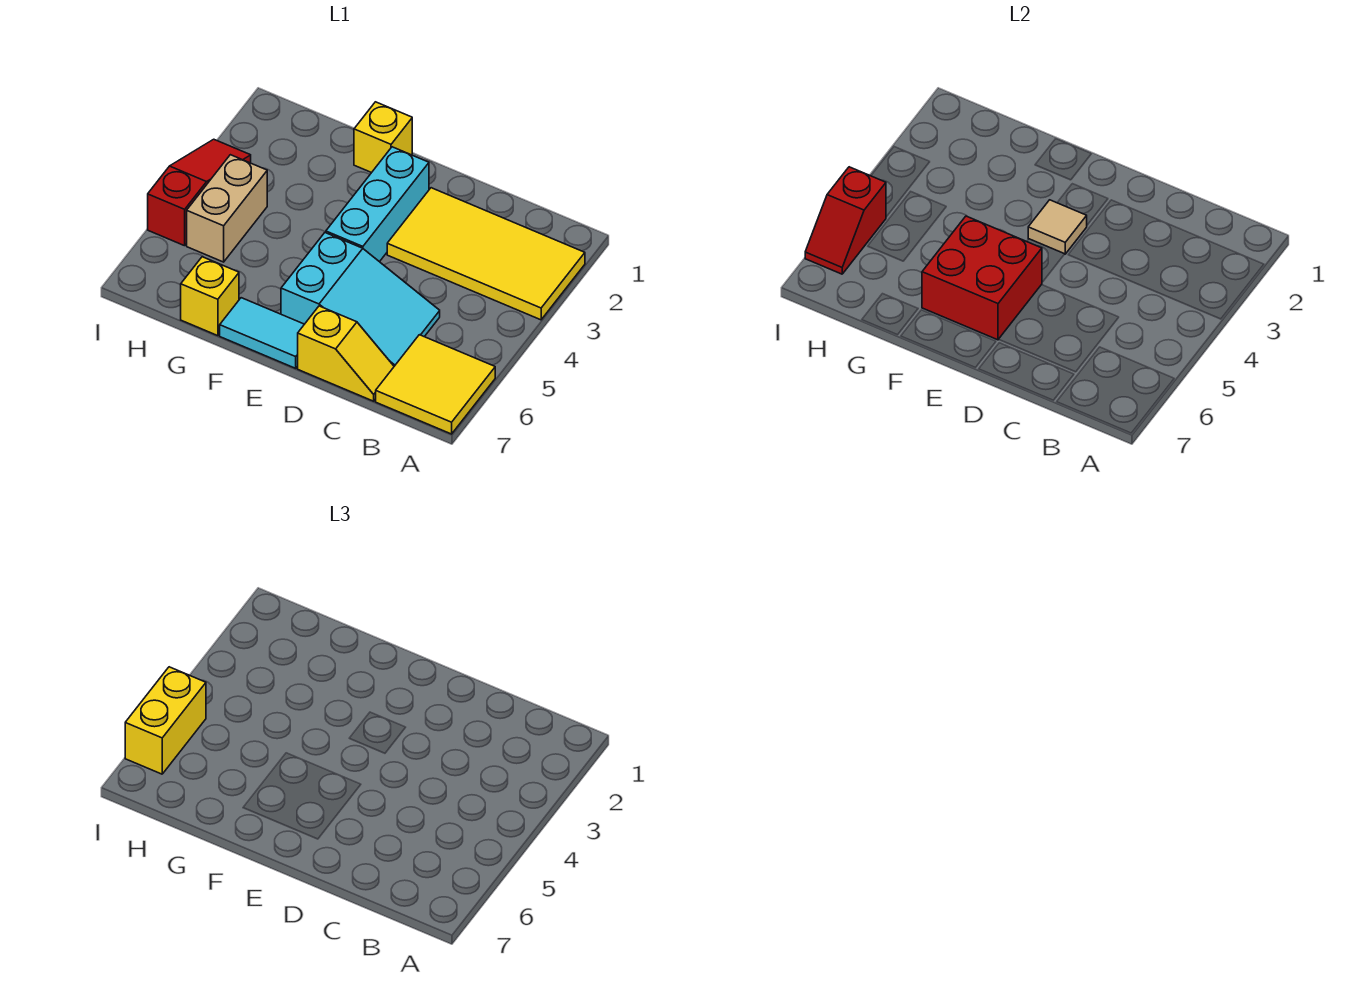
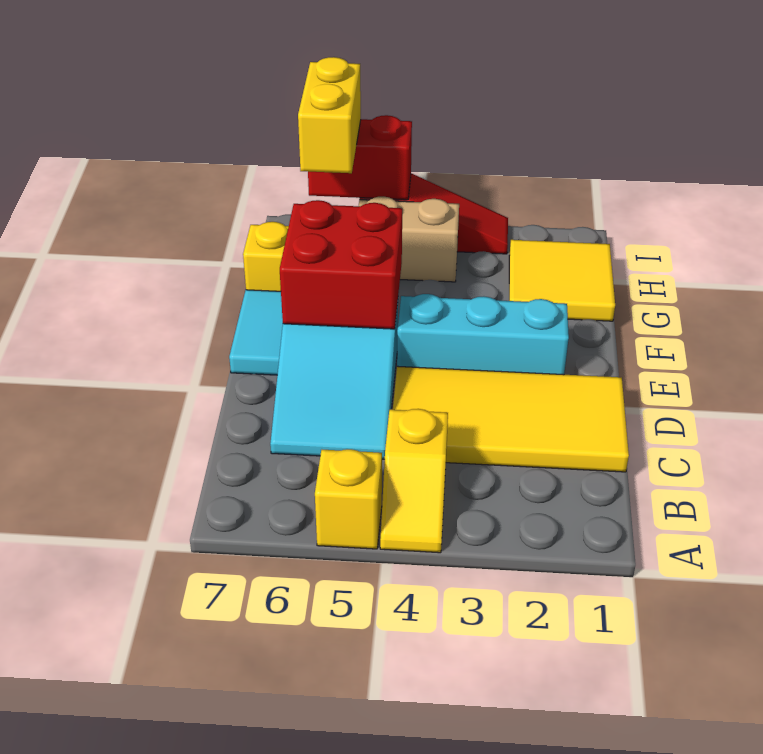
yellow 2x4 tile [387,188,585,320] -> yellow 2x4 tile turned to [393,366,629,472]
yellow 2x2 tile [376,335,495,434] -> yellow 2x2 tile moved to [509,240,615,321]
yellow 1x2 slope [298,306,394,401] -> yellow 1x2 slope moved to [380,409,448,553]
tan 1x1 tile [1028,200,1087,254] -> none
yellow 1x1 brick [354,102,412,173] -> yellow 1x1 brick moved to [315,449,382,549]
red 1x2 slope [805,167,886,274] -> red 1x2 brick [308,115,412,200]
yellow 1x2 brick [125,667,206,774] -> yellow 1x2 brick turned to [298,57,361,173]

